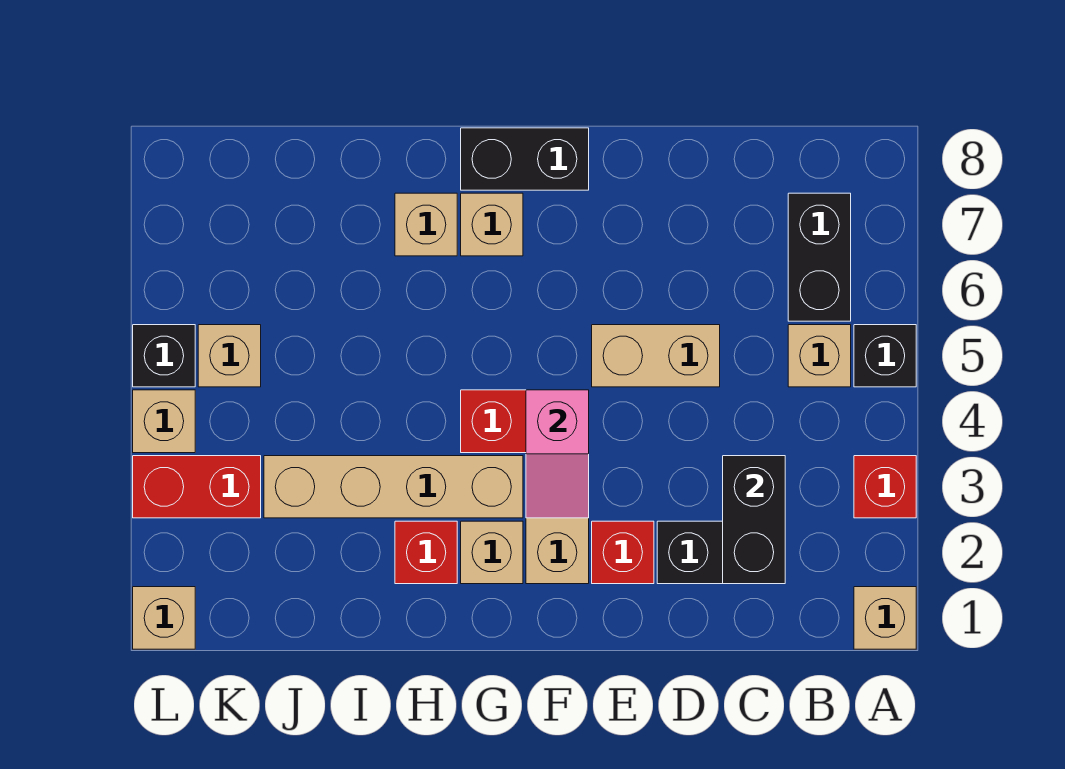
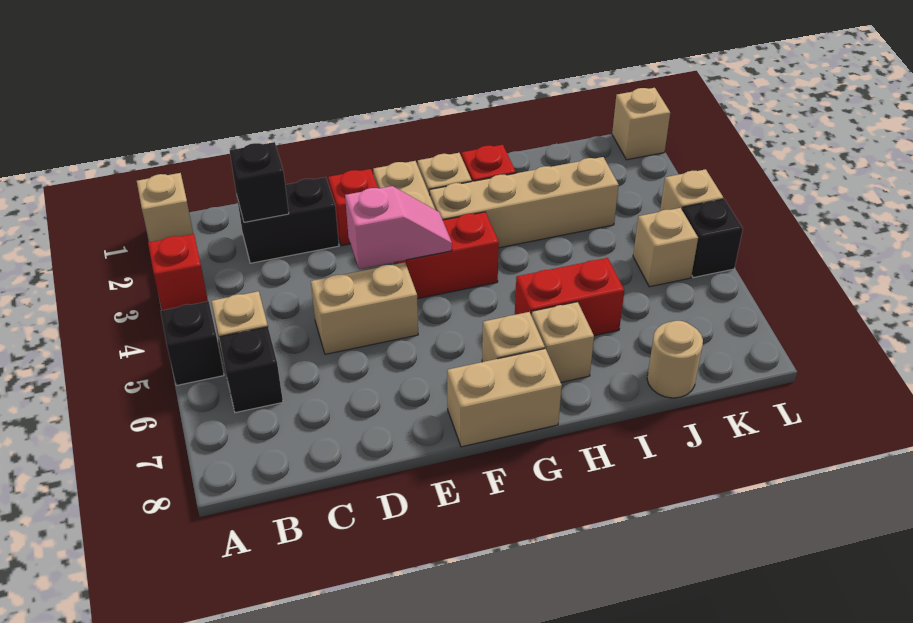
black 1x2 brick [788,193,851,321] -> black 1x1 brick [219,327,283,413]
black 1x2 brick [723,456,785,584] -> black 1x1 brick [230,142,289,222]
pink 1x2 slope [526,390,589,518] -> pink 1x2 slope turned to [345,186,452,269]
black 1x2 brick [461,128,589,190] -> tan 1x2 brick [447,349,562,447]
none -> tan 1x1 round brick [647,321,703,398]
red 1x2 brick [133,456,261,518] -> red 1x2 brick moved to [515,258,624,336]

